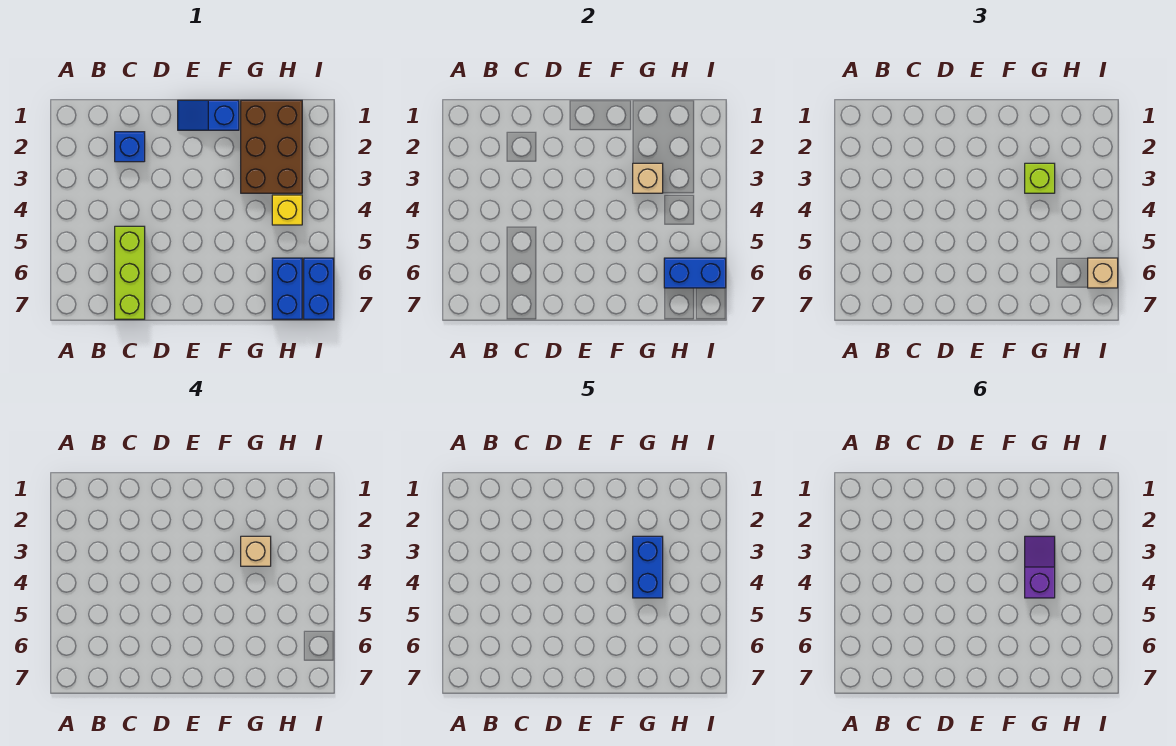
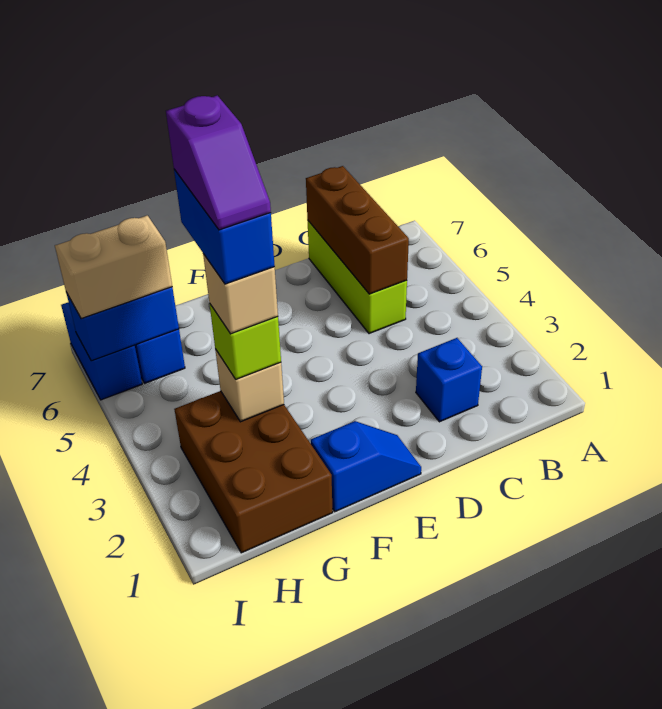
none -> brown 1x3 brick [306,166,409,294]
yellow 1x1 brick [272,195,302,225] -> none
tan 1x1 brick [1088,258,1118,288] -> tan 1x2 brick [55,215,172,319]

